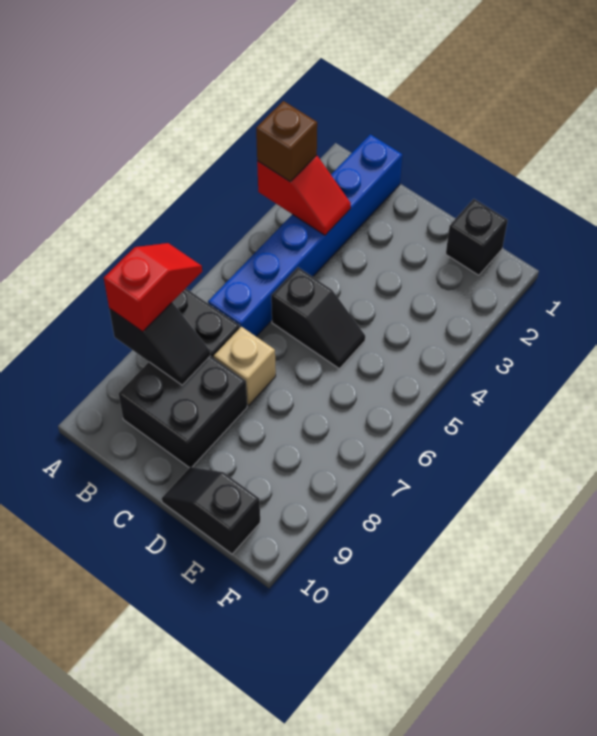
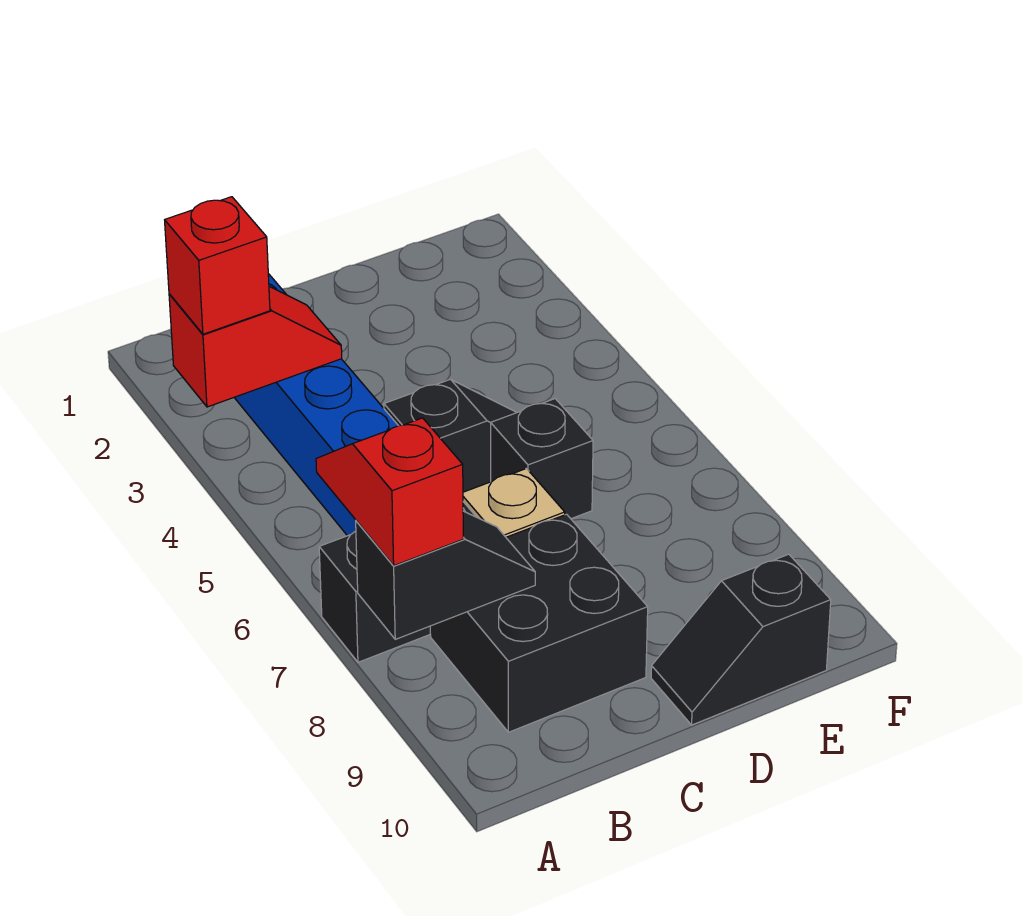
brown 1x1 brick [256,101,317,181] -> red 1x1 brick [165,197,270,334]
black 1x1 brick [446,199,508,275] -> black 1x1 brick moved to [491,399,593,519]

